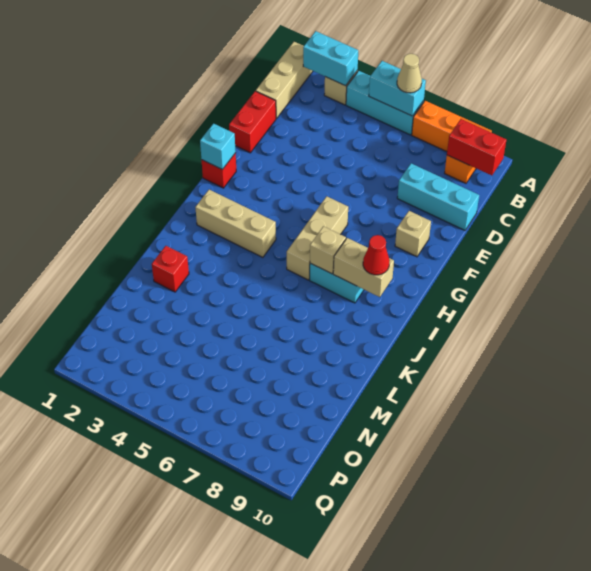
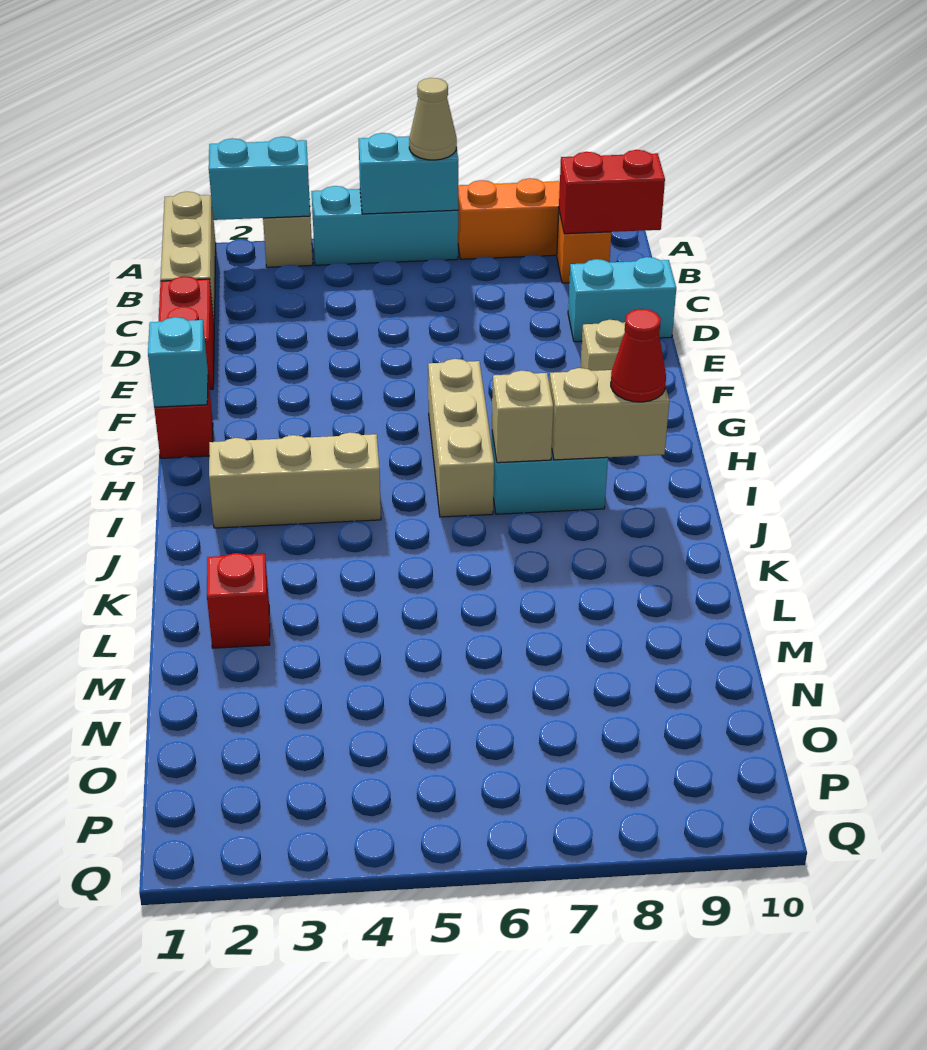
cyan 1x3 brick [397,163,479,230] -> cyan 1x2 brick [568,257,676,342]

